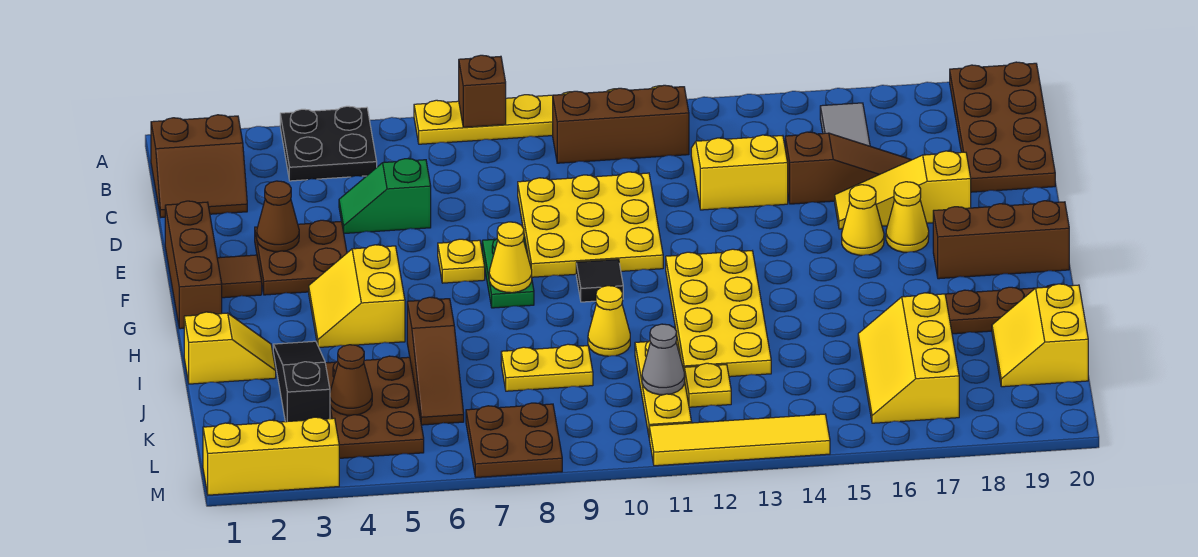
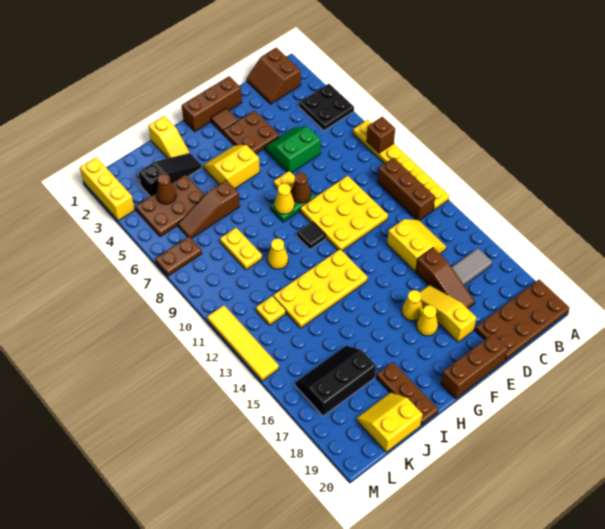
green 1x2 slope [339,159,431,234] -> green 2x2 slope [264,127,321,173]
brown 1x1 cone [257,181,299,252] -> brown 1x1 cone moved to [291,173,311,203]
brown 1x3 brick [933,201,1069,279] -> brown 1x3 brick turned to [441,334,508,399]
yellow 1x3 plate [635,340,692,435] -> none
yellow 2x3 slope [858,293,959,423] -> black 2x3 slope [295,345,376,416]
grey 1x1 cone [642,324,685,395] -> none
brown 2x2 plate [466,403,562,477] -> brown 1x2 plate [155,237,202,276]

